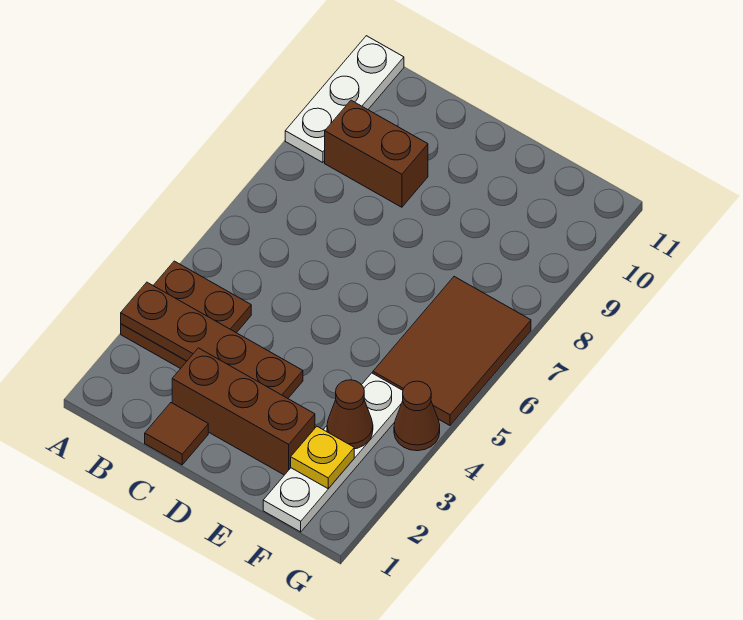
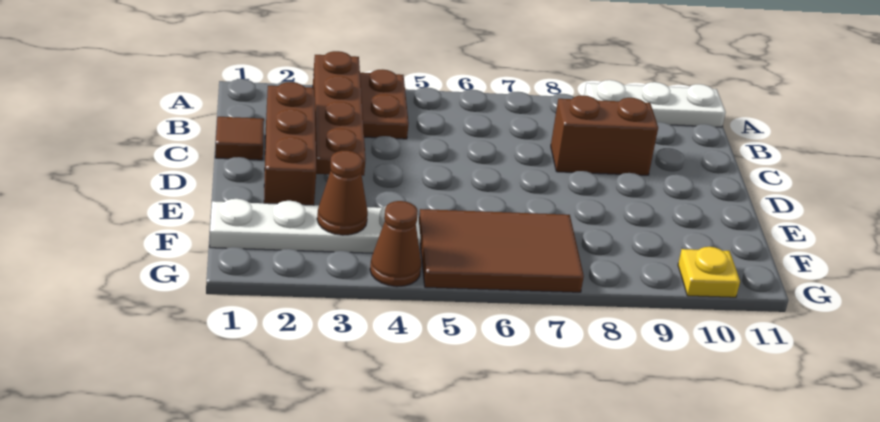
brown 1x2 brick [325,100,428,207] -> brown 1x2 brick turned to [551,95,658,175]
yellow 1x1 plate [291,426,354,489] -> yellow 1x1 plate moved to [678,247,740,297]

